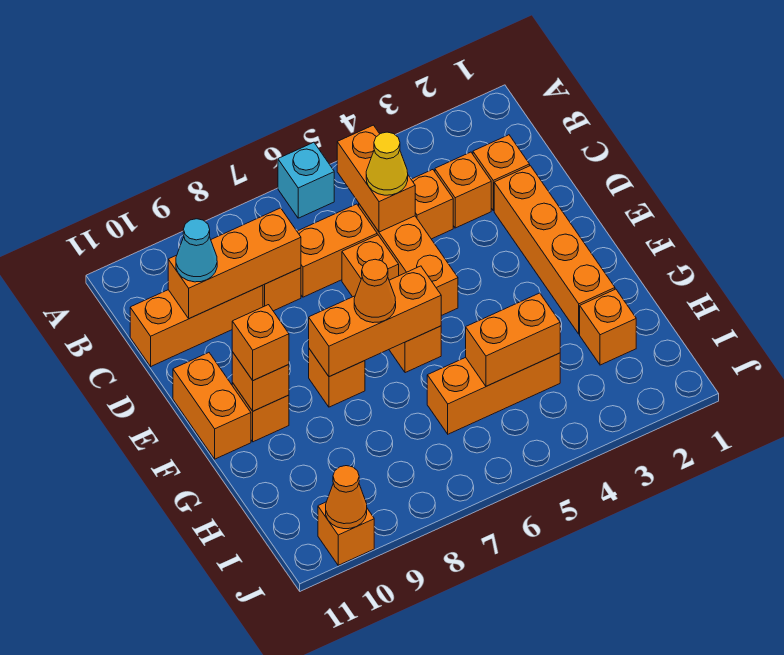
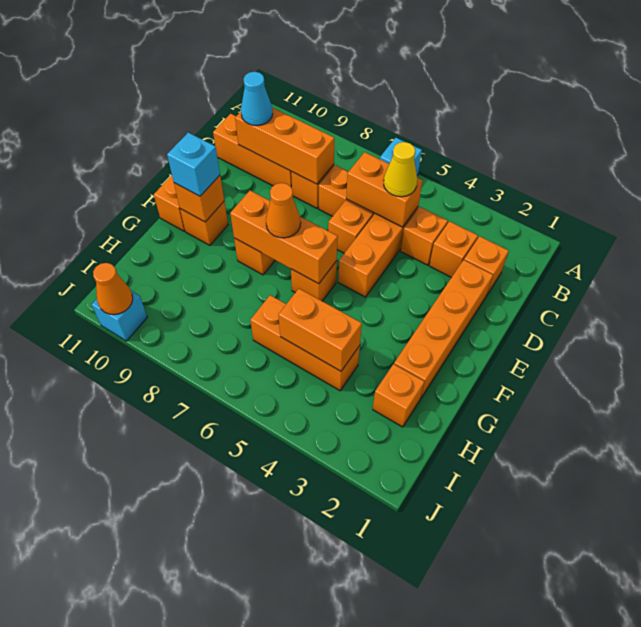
orange 1x2 brick [337,125,415,232] -> orange 1x2 brick turned to [346,152,423,227]
orange 1x1 brick [232,305,289,381] -> cyan 1x1 brick [167,133,220,196]
orange 1x1 brick [318,502,374,565] -> cyan 1x1 brick [92,291,147,341]

